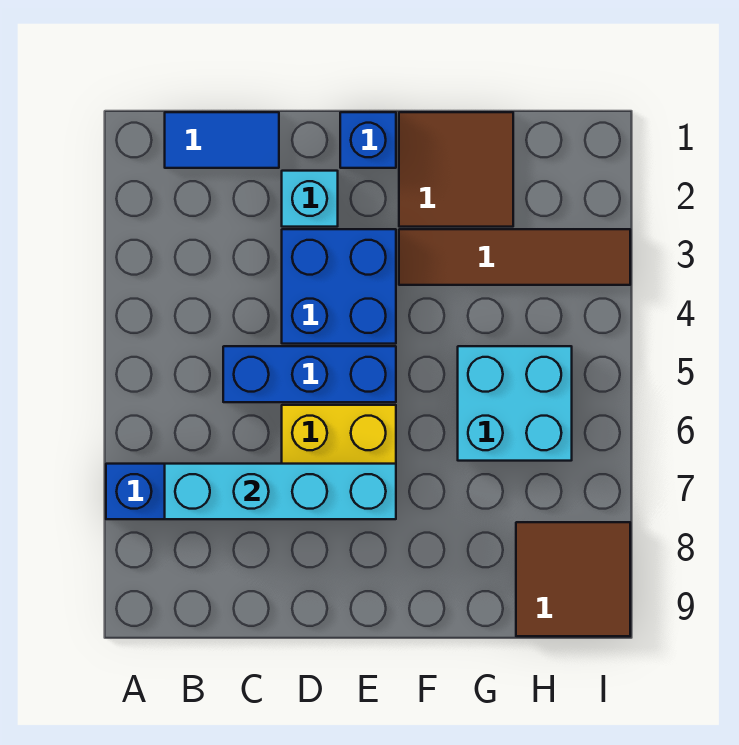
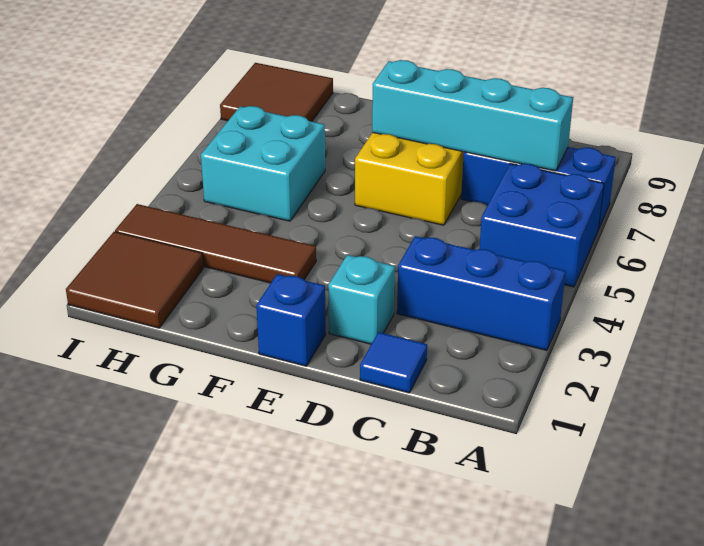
blue 1x2 tile [165,112,279,168] -> blue 1x1 tile [360,332,427,393]
blue 1x3 brick [223,346,396,402] -> blue 1x3 brick moved to [397,236,566,350]
blue 2x2 brick [282,229,396,344] -> blue 2x2 brick moved to [479,163,604,287]
brown 2x2 tile [399,112,513,227] -> brown 2x2 tile moved to [66,232,204,328]

